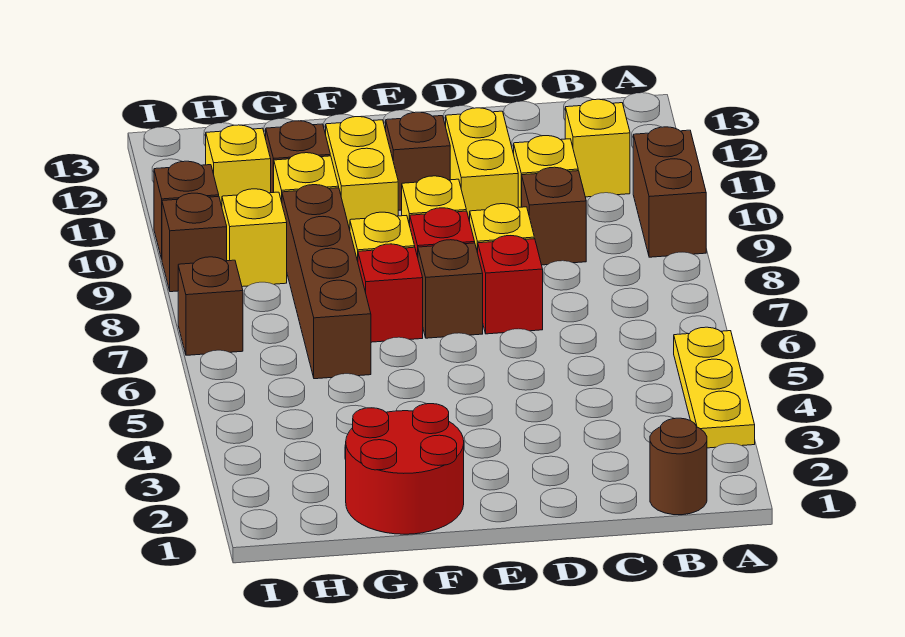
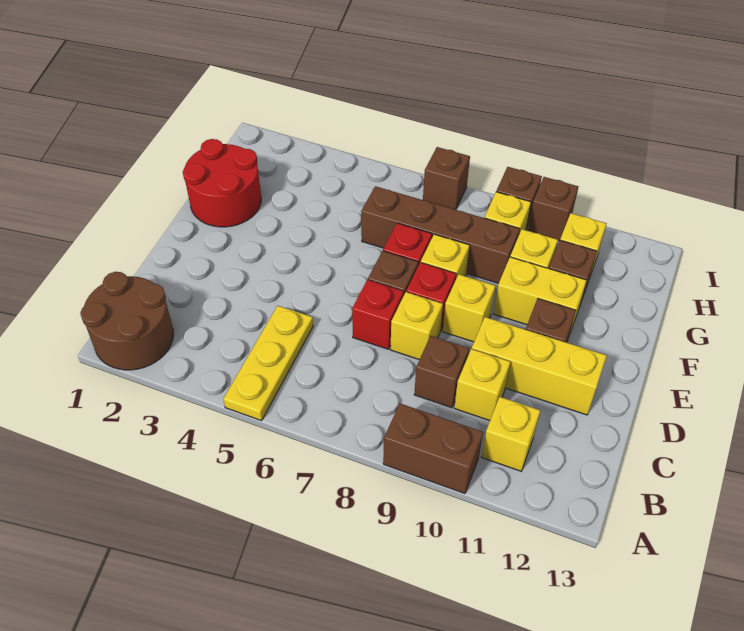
yellow 1x3 plate [674,327,755,448] -> yellow 1x3 plate turned to [223,306,313,421]
brown 1x1 round brick [650,418,707,515] -> brown 2x2 round brick [80,272,174,370]
yellow 1x2 brick [446,108,518,221] -> yellow 1x3 brick [472,317,607,415]

